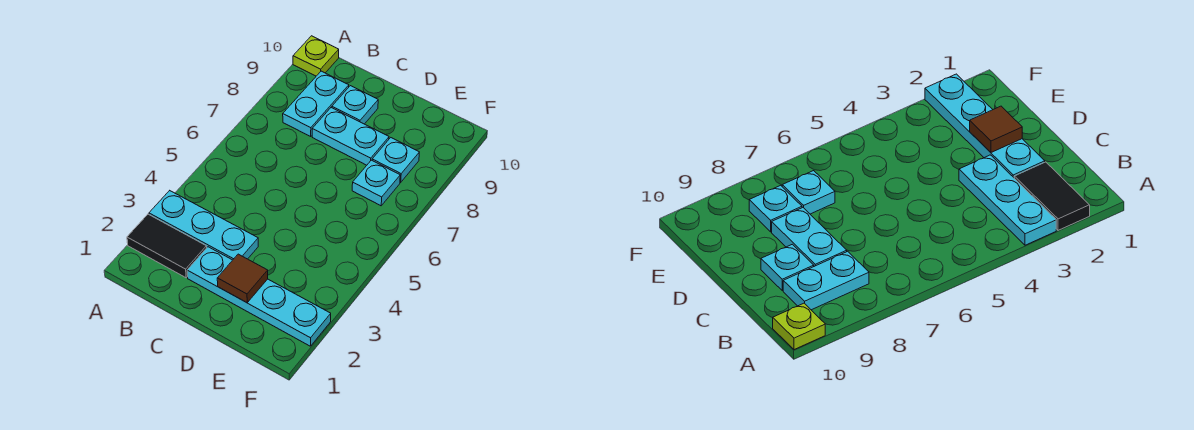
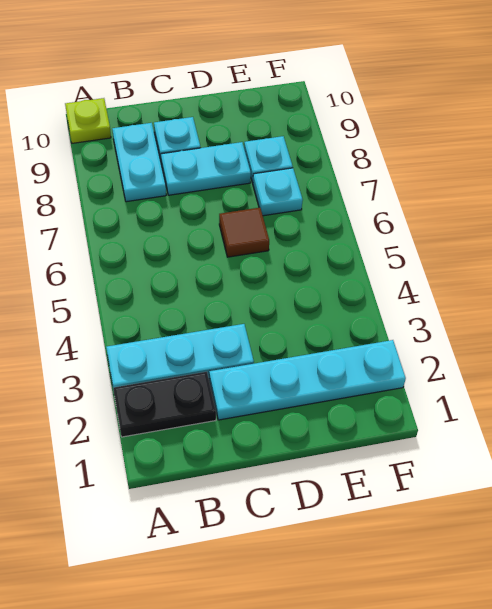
black 1x2 tile [127,214,207,278] -> black 1x2 plate [113,372,216,437]
brown 1x1 tile [217,254,268,303] -> brown 1x1 tile moved to [219,208,269,257]

